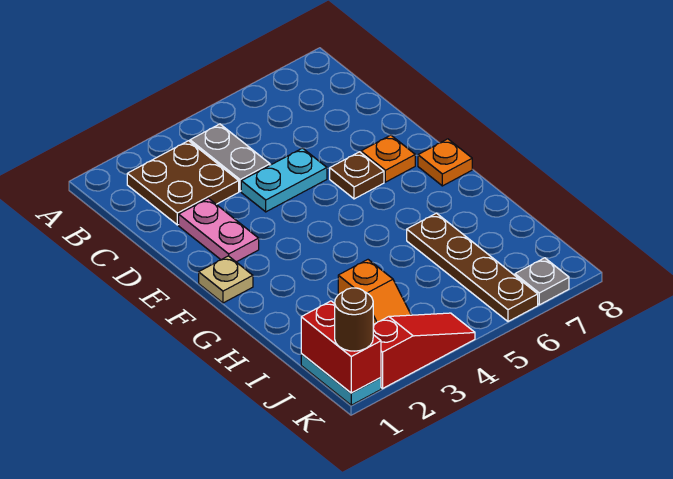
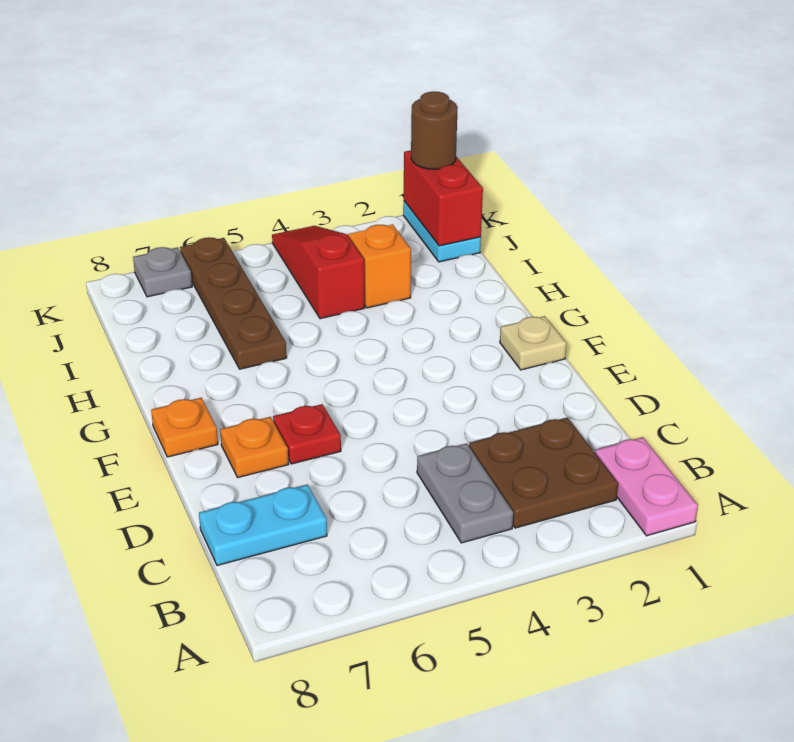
pink 1x2 plate [179,198,259,262] -> pink 1x2 plate moved to [595,437,698,536]
cyan 1x2 plate [241,148,327,212] -> cyan 1x2 plate moved to [199,485,327,566]
brown 1x1 plate [330,152,384,199] -> red 1x1 plate [273,404,341,464]
red 1x3 slope [373,313,475,388] -> red 1x3 slope turned to [272,226,364,319]

